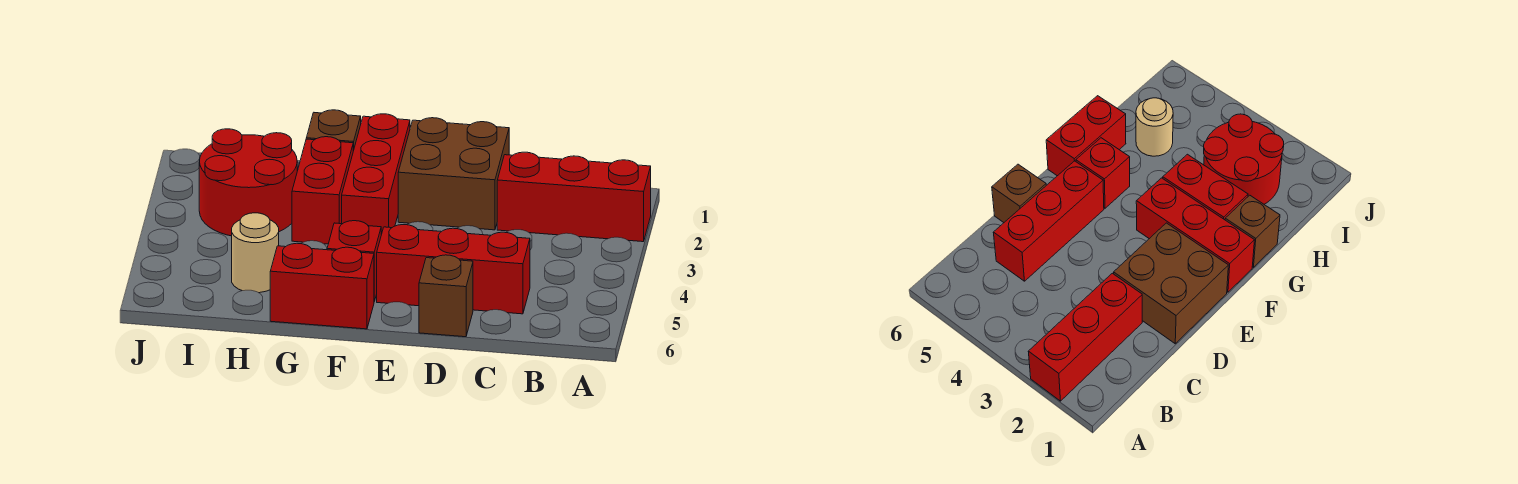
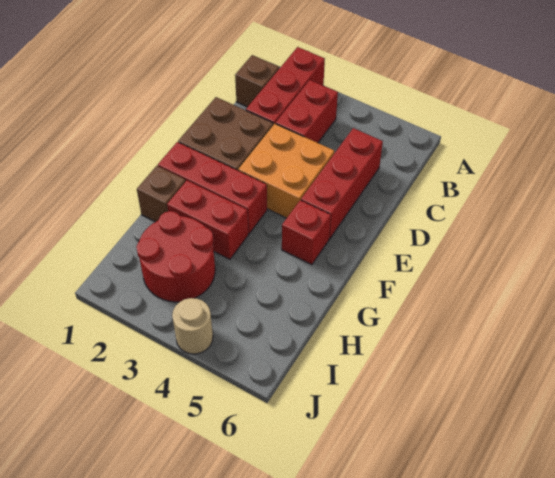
none -> orange 2x2 brick [238,124,334,218]
brown 1x1 brick [419,255,473,337] -> brown 1x1 brick moved to [235,55,279,107]
red 1x2 brick [270,243,374,329] -> red 1x2 brick moved to [276,80,338,143]
tan 1x1 round brick [232,213,279,293] -> tan 1x1 round brick moved to [172,298,213,354]

